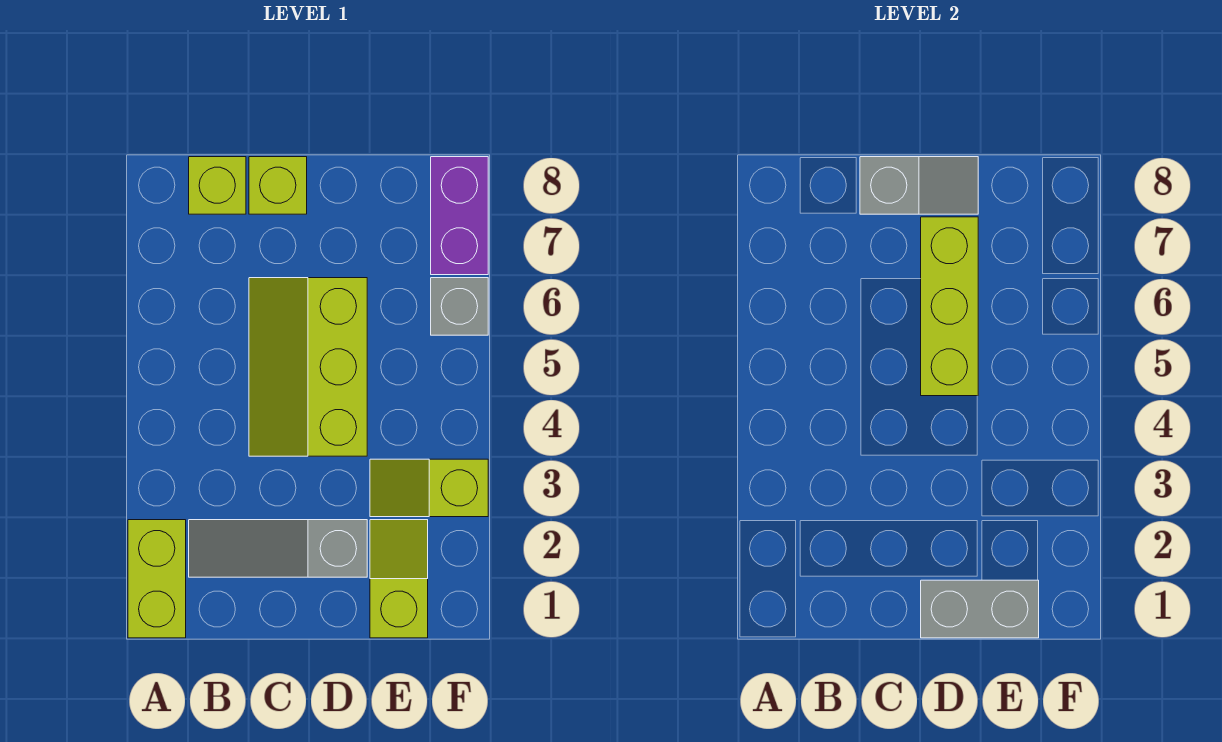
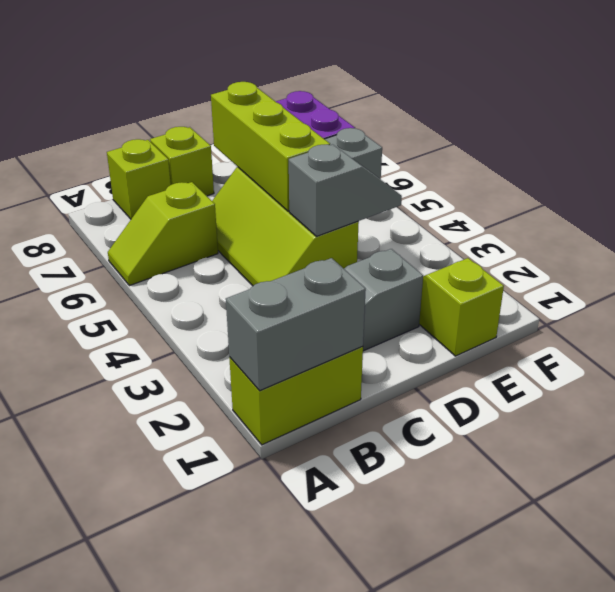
lime 1x2 brick [128,520,186,638] -> lime 1x2 brick turned to [229,346,363,445]
grey 1x2 slope [860,157,978,214] -> grey 1x2 slope moved to [289,145,402,236]
grey 1x2 brick [921,580,1039,638] -> grey 1x2 brick moved to [226,258,366,391]
lime 1x2 slope [370,459,488,517] -> lime 1x2 slope moved to [108,182,218,286]

